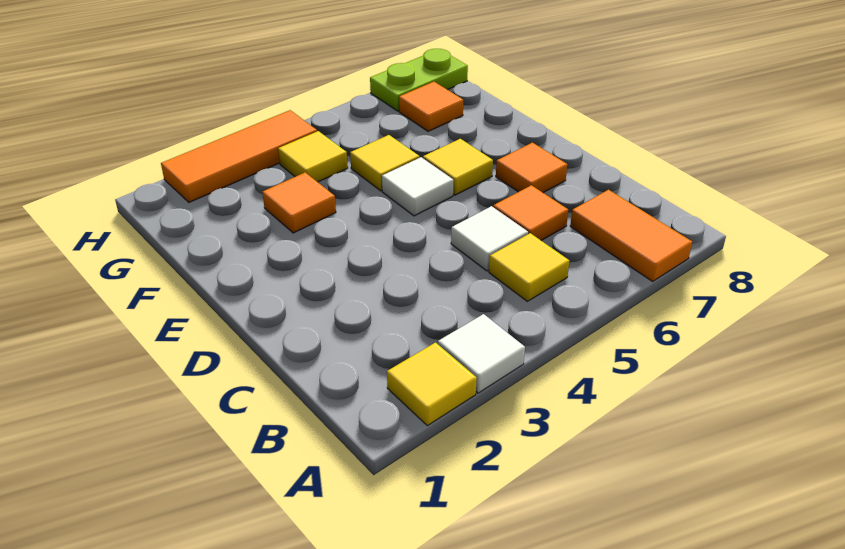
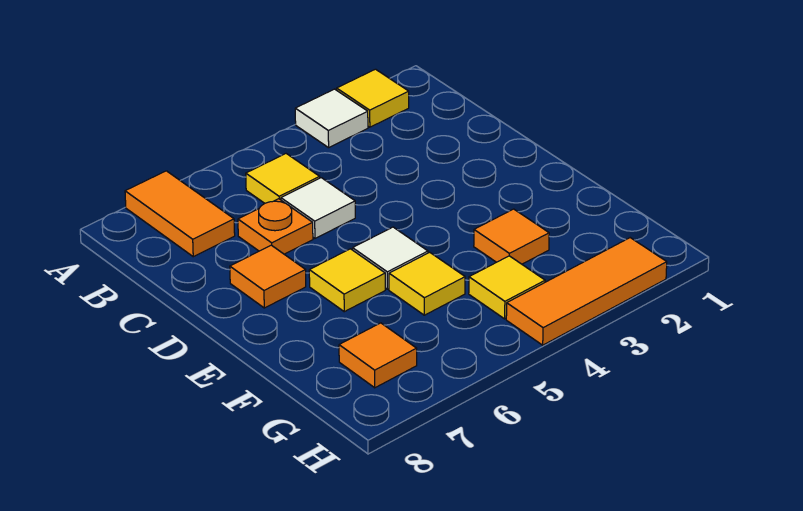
orange 1x1 tile [493,185,568,240] -> orange 1x1 plate [238,199,313,254]
lime 1x2 plate [370,49,468,111] -> none

